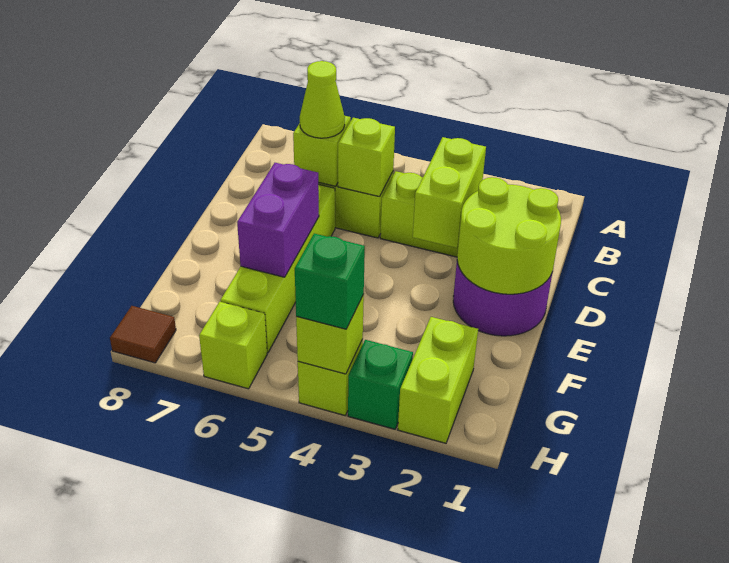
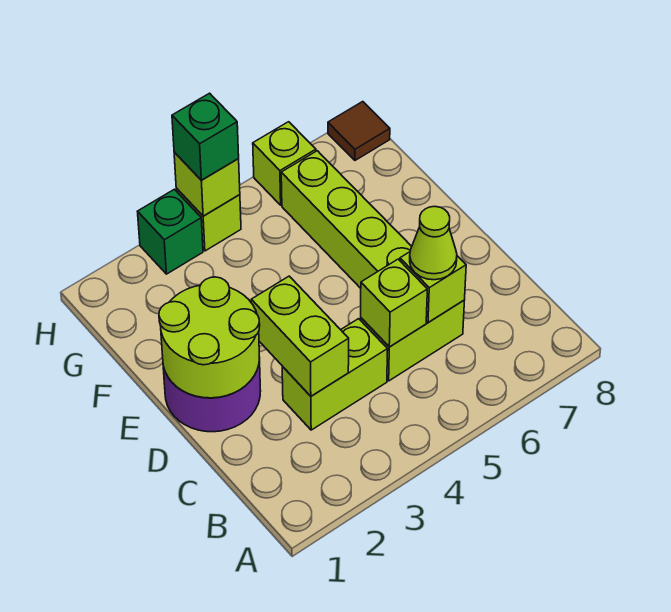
purple 1x2 brick [237,163,319,277] -> none
lime 1x2 brick [398,317,478,443] -> none

